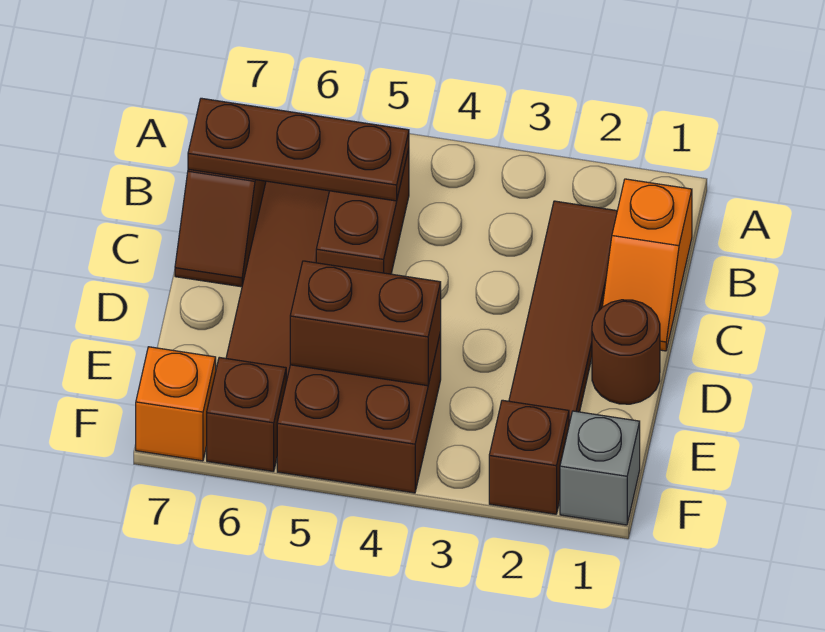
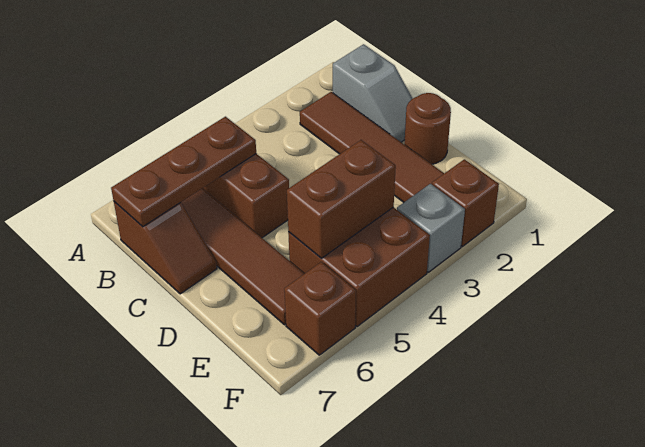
orange 1x2 slope [602,179,692,351] -> grey 1x2 slope [333,44,413,142]
grey 1x1 brick [560,411,640,525] -> grey 1x1 brick moved to [397,184,465,272]
orange 1x1 brick [136,347,216,461] -> none

